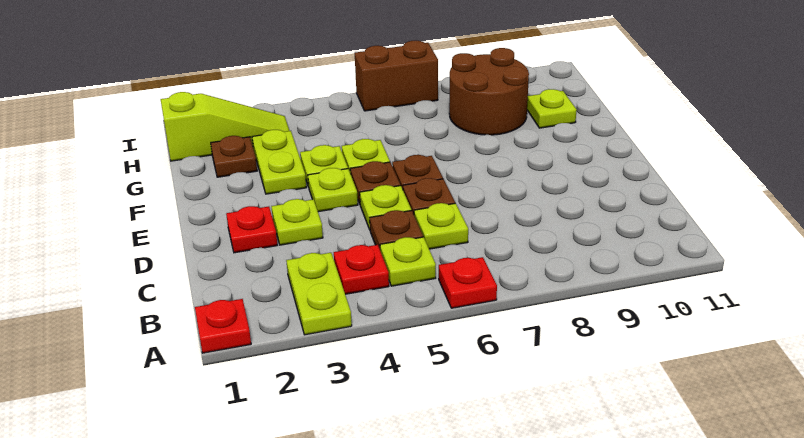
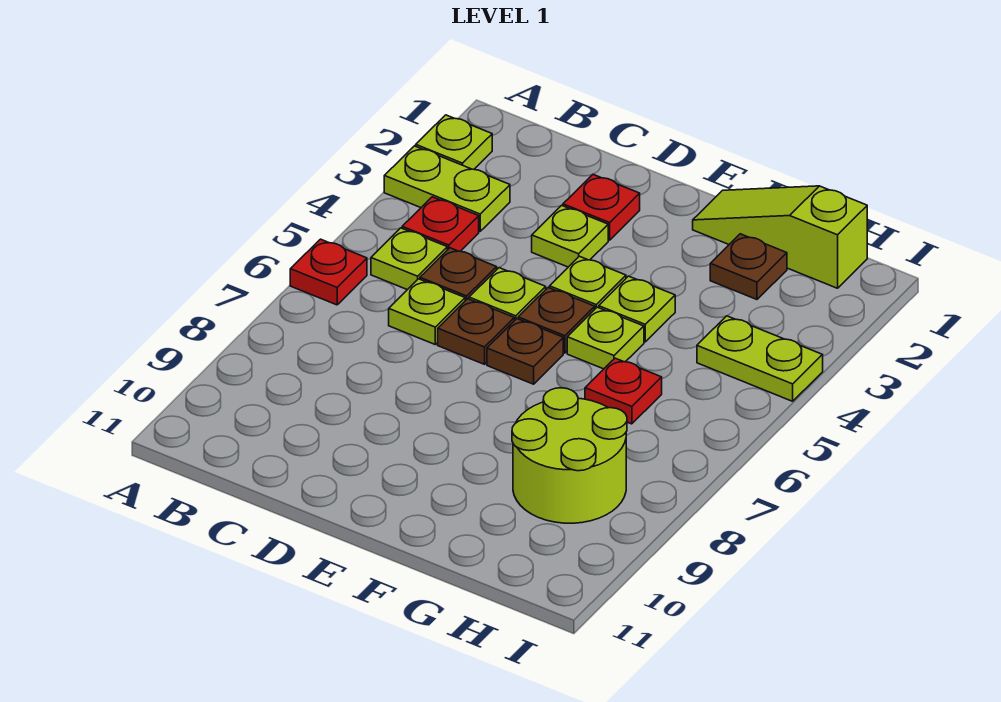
red 1x1 plate [195,299,251,353] -> red 1x1 plate moved to [585,358,662,424]
lime 1x2 plate [252,130,306,194] -> lime 1x2 plate moved to [697,316,823,401]
brown 2x2 round brick [449,48,529,135] -> lime 2x2 round brick [512,388,627,523]
lime 1x1 plate [527,89,577,128] -> lime 1x1 plate moved to [416,115,492,169]
lime 1x3 slope [161,92,289,161] -> lime 1x3 slope turned to [693,186,867,288]
brown 1x2 brick [355,41,438,111] -> none

